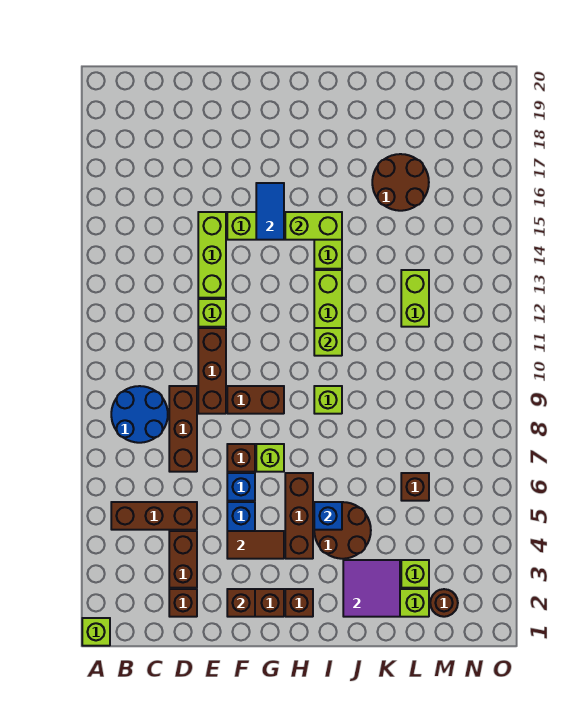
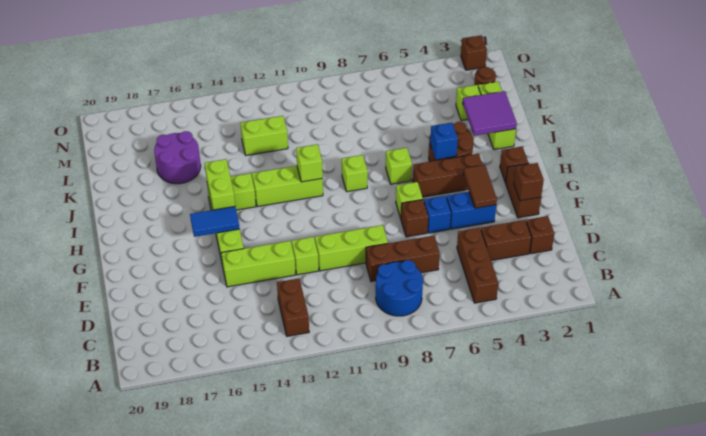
lime 1x1 brick [82,618,110,646] -> lime 1x1 brick moved to [386,148,412,184]
brown 1x3 brick [198,328,226,414] -> lime 1x3 brick [315,225,388,271]
brown 1x2 brick [227,386,284,414] -> brown 1x2 brick moved to [277,278,309,336]
brown 2x2 round brick [372,154,429,211] -> purple 2x2 round brick [154,131,201,184]
brown 1x1 brick [401,473,429,501] -> brown 1x1 brick moved to [461,35,487,70]

